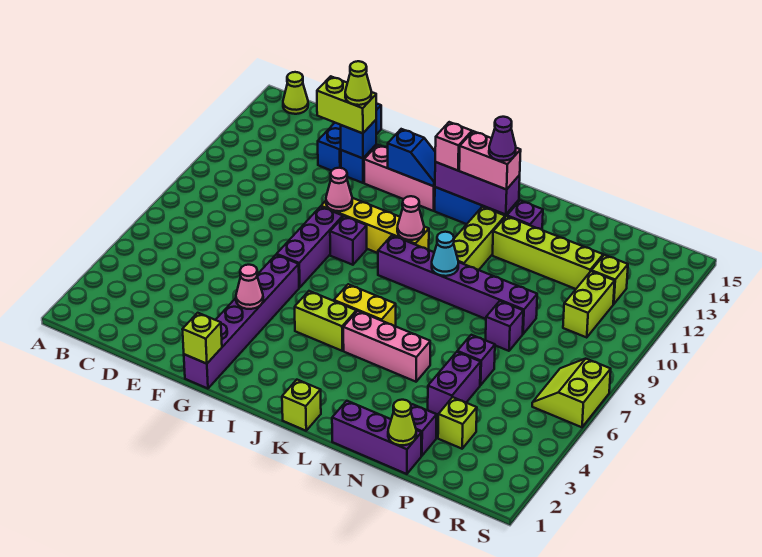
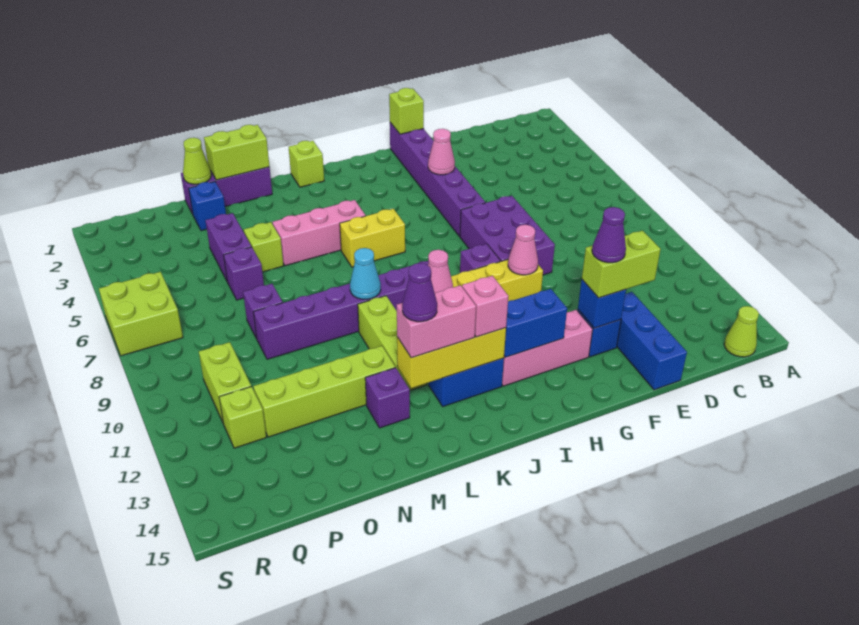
lime 1x1 cone [345,61,371,105] -> purple 1x1 cone [592,207,626,263]
purple 1x3 brick [277,207,343,288] -> purple 2x3 brick [460,196,555,275]
blue 1x2 slope [388,129,435,186] -> blue 1x2 brick [504,289,567,357]
lime 1x2 brick [295,291,356,351] -> lime 1x2 brick moved to [204,125,269,180]
purple 1x3 brick [435,162,520,215] -> yellow 1x3 brick [397,328,506,388]
purple 1x1 brick [411,404,437,456] -> blue 1x1 brick [189,182,226,231]
lime 1x1 brick [438,397,477,449] -> lime 1x1 brick moved to [244,222,283,272]
lime 2x2 slope [532,359,611,427] -> lime 2x2 brick [99,272,183,356]

